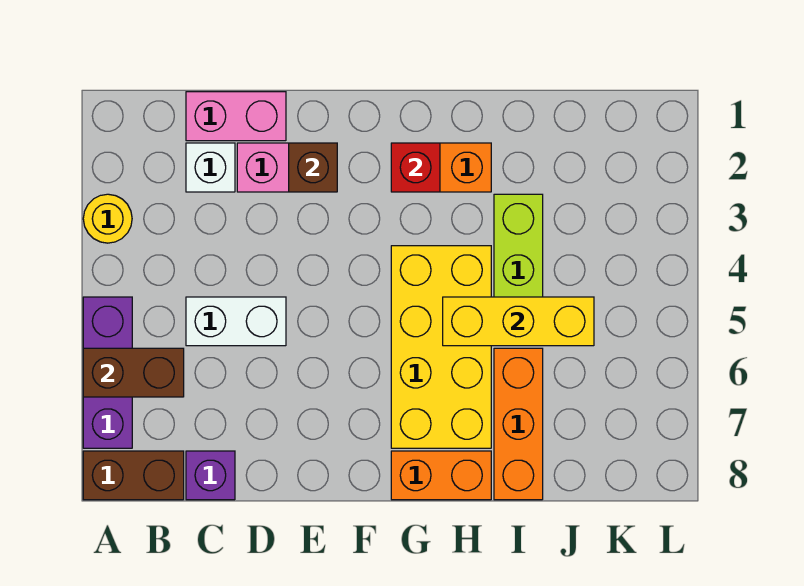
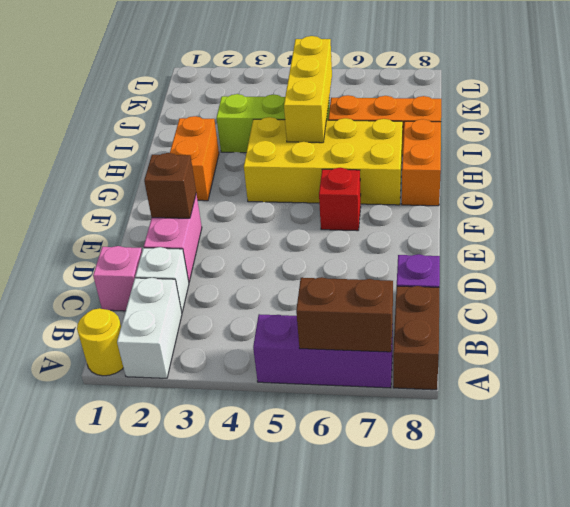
yellow 1x1 round brick [83,194,132,243] -> yellow 1x1 round brick moved to [77,308,123,376]
brown 1x2 brick [83,348,184,397] -> brown 1x2 brick turned to [296,277,393,352]
pink 1x2 brick [186,92,286,141] -> pink 1x1 brick [93,246,142,311]
white 1x2 brick [186,297,286,346] -> white 1x2 brick moved to [117,278,182,378]
red 1x1 brick [391,143,440,192] -> red 1x1 brick moved to [319,168,361,231]

